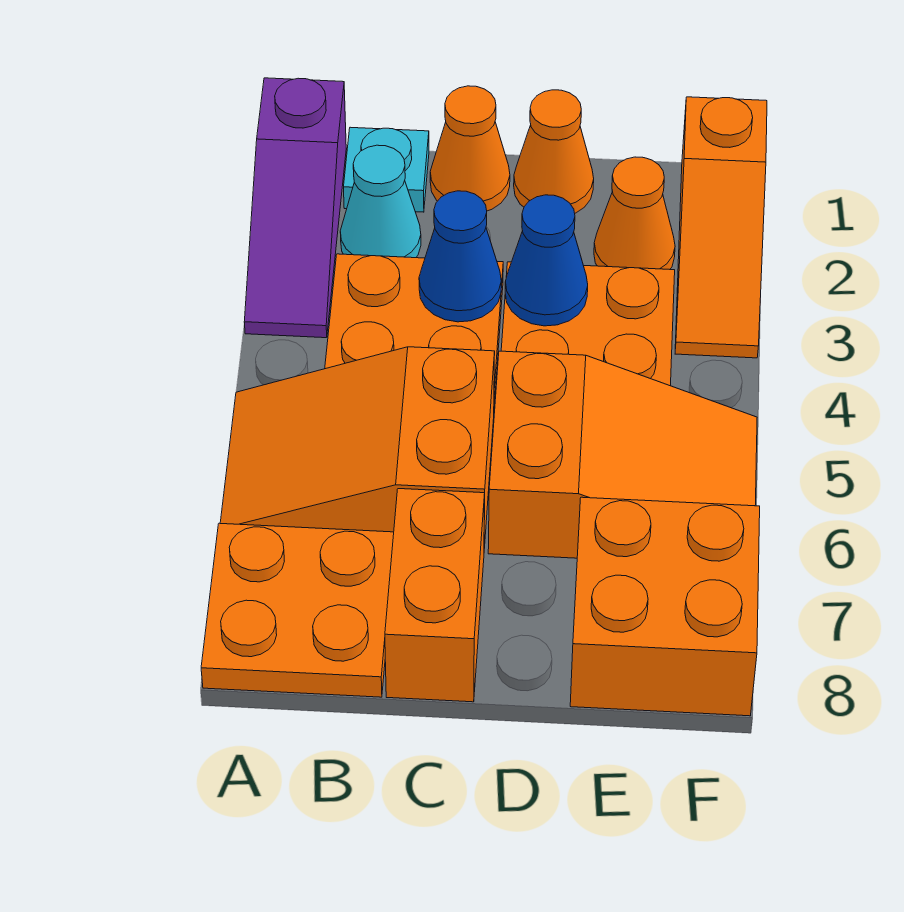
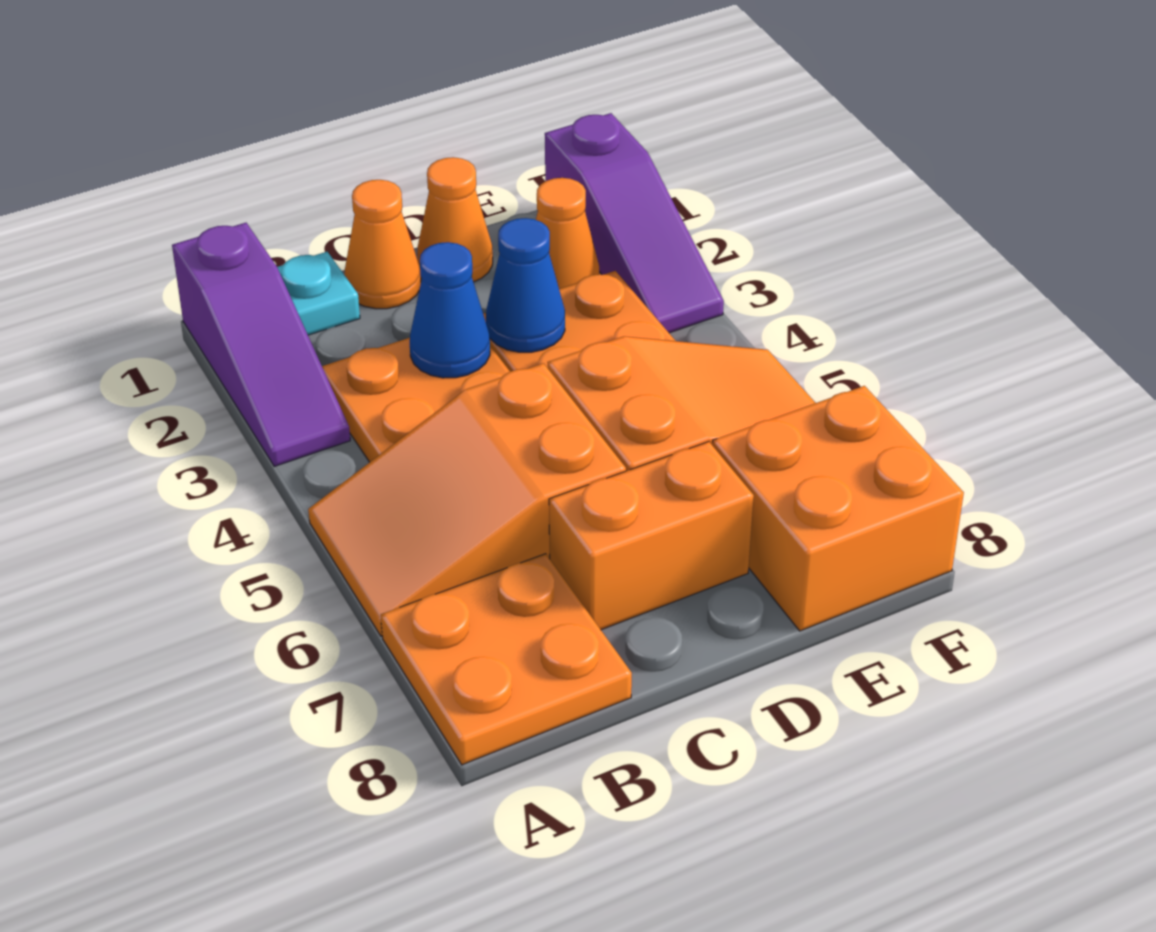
cyan 1x1 cone [340,145,421,258] -> none
orange 1x2 brick [385,489,485,702] -> orange 1x2 brick turned to [549,442,754,630]
orange 1x3 slope [675,97,767,358] -> purple 1x3 slope [545,113,724,333]

